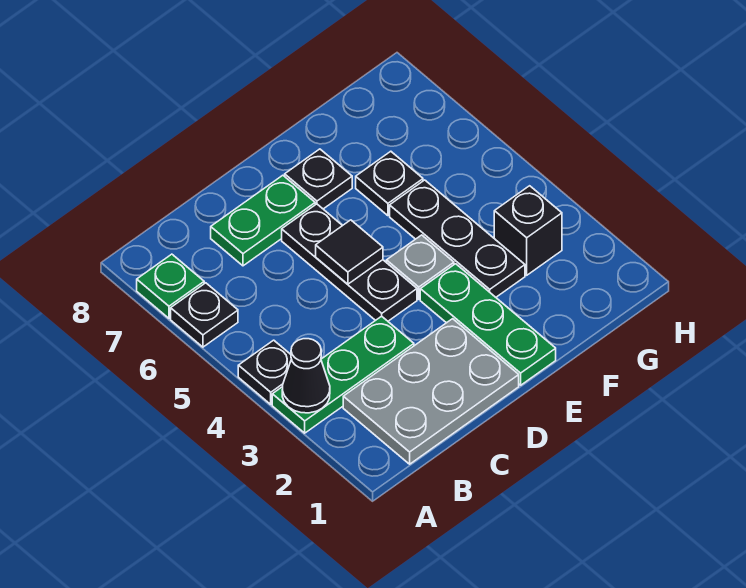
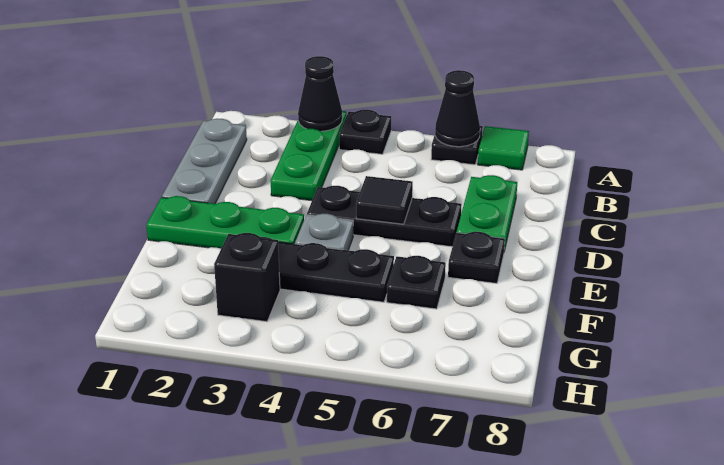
none -> black 1x1 cone [435,70,480,147]
green 1x1 plate [137,254,204,318] -> green 1x1 tile [478,126,529,170]
grey 2x3 plate [343,319,519,464] -> grey 1x3 plate [162,119,247,204]

